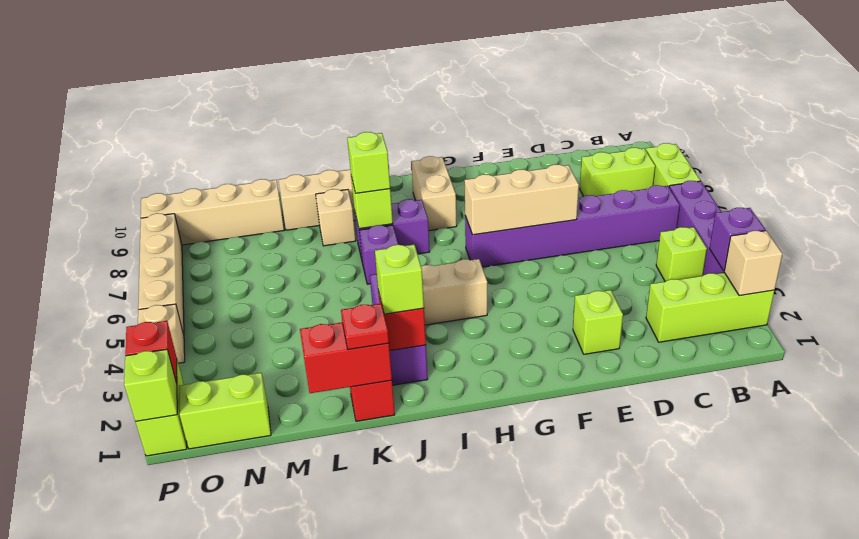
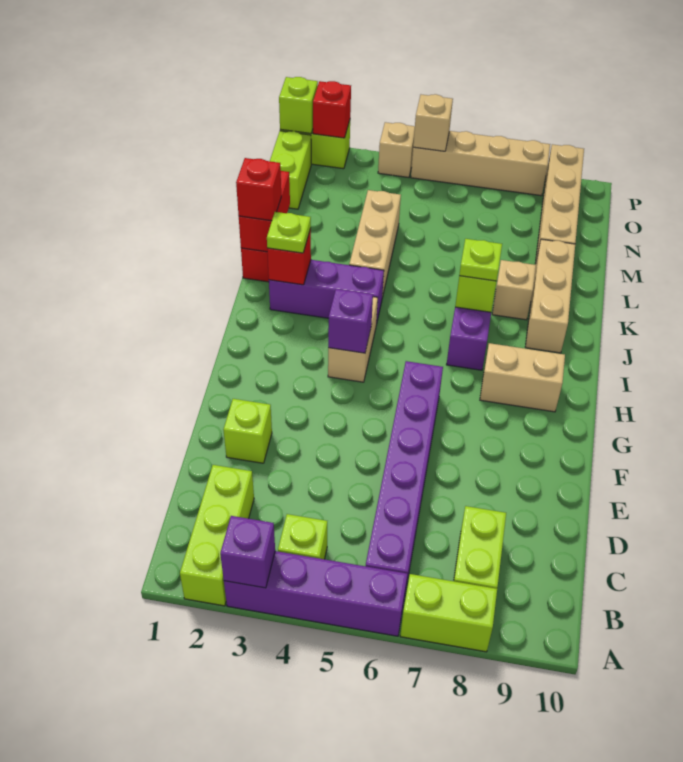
tan 1x1 brick [724,231,782,296] -> tan 1x1 brick moved to [413,94,453,151]
tan 1x3 brick [464,165,579,235] -> tan 1x3 brick moved to [349,190,401,298]
lime 1x1 brick [375,245,424,314] -> lime 1x1 plate [267,212,311,253]
purple 1x1 brick [359,225,398,284] -> purple 1x1 brick moved to [328,289,373,353]
lime 1x1 brick [347,132,390,193] -> lime 1x1 plate [459,239,502,281]
red 1x1 plate [341,304,389,349] -> red 1x1 brick [236,158,281,221]

